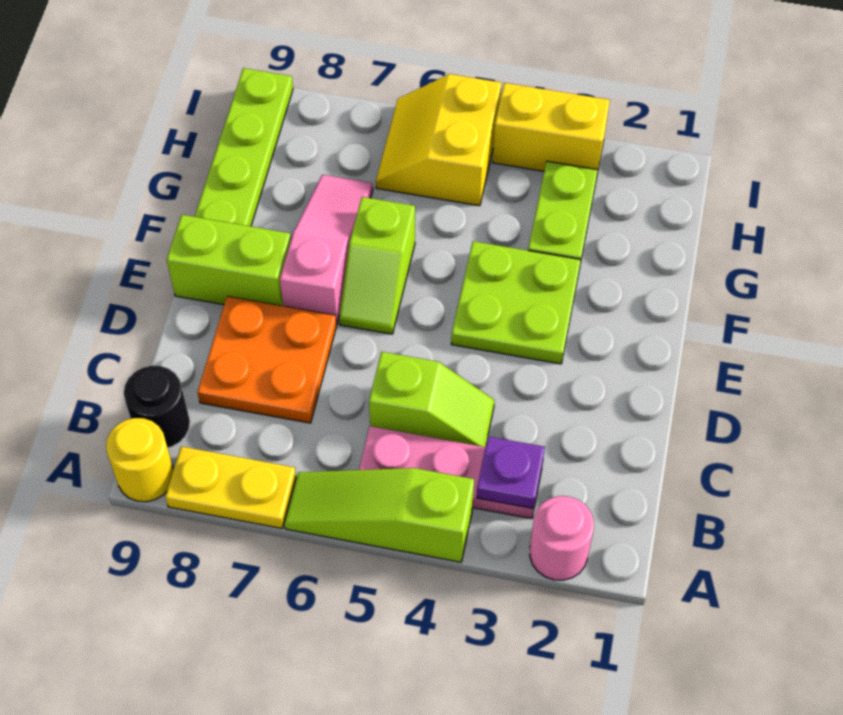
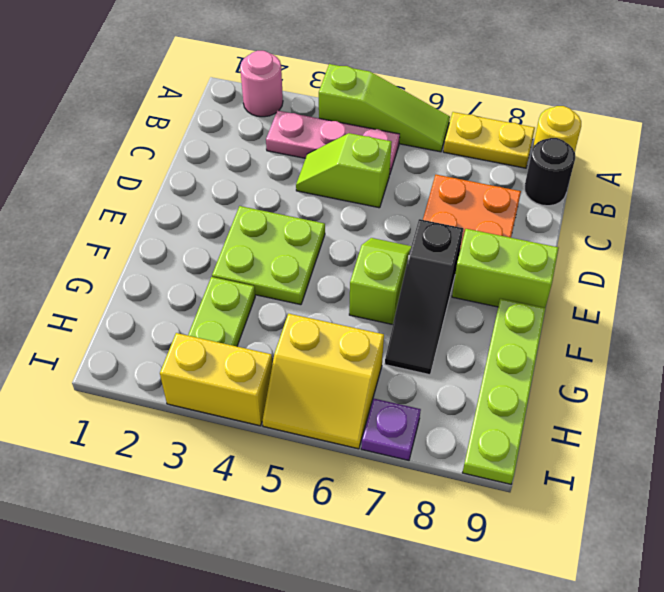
purple 1x1 plate [476,437,545,509] -> purple 1x1 plate moved to [361,399,421,460]
pink 1x3 slope [280,175,373,324] -> black 1x3 slope [385,219,463,375]
yellow 2x2 slope [376,74,501,206] -> yellow 2x2 slope turned to [262,314,384,449]

